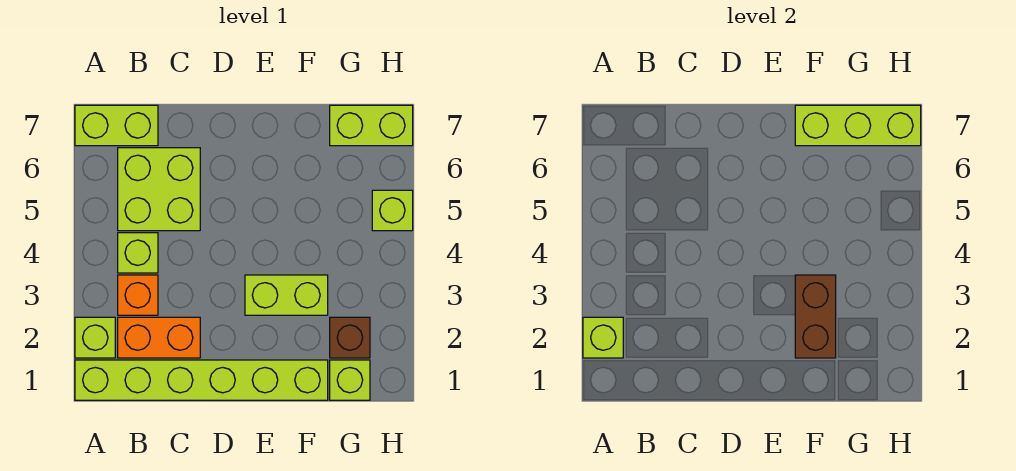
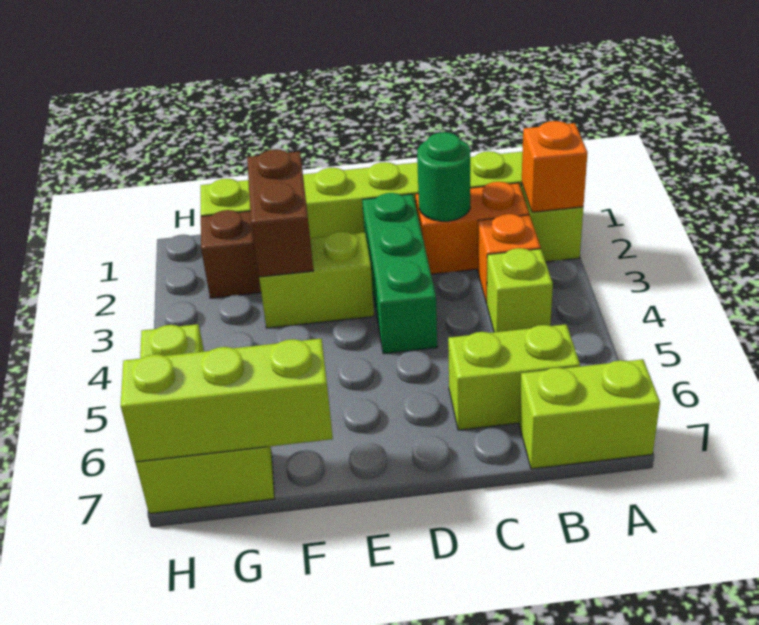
lime 1x1 brick [583,317,623,358] -> orange 1x1 brick [522,121,588,212]
lime 2x2 brick [118,148,200,231] -> lime 1x2 brick [448,324,580,430]
none -> green 1x1 round brick [417,132,470,221]
none -> green 1x3 brick [362,193,437,354]

